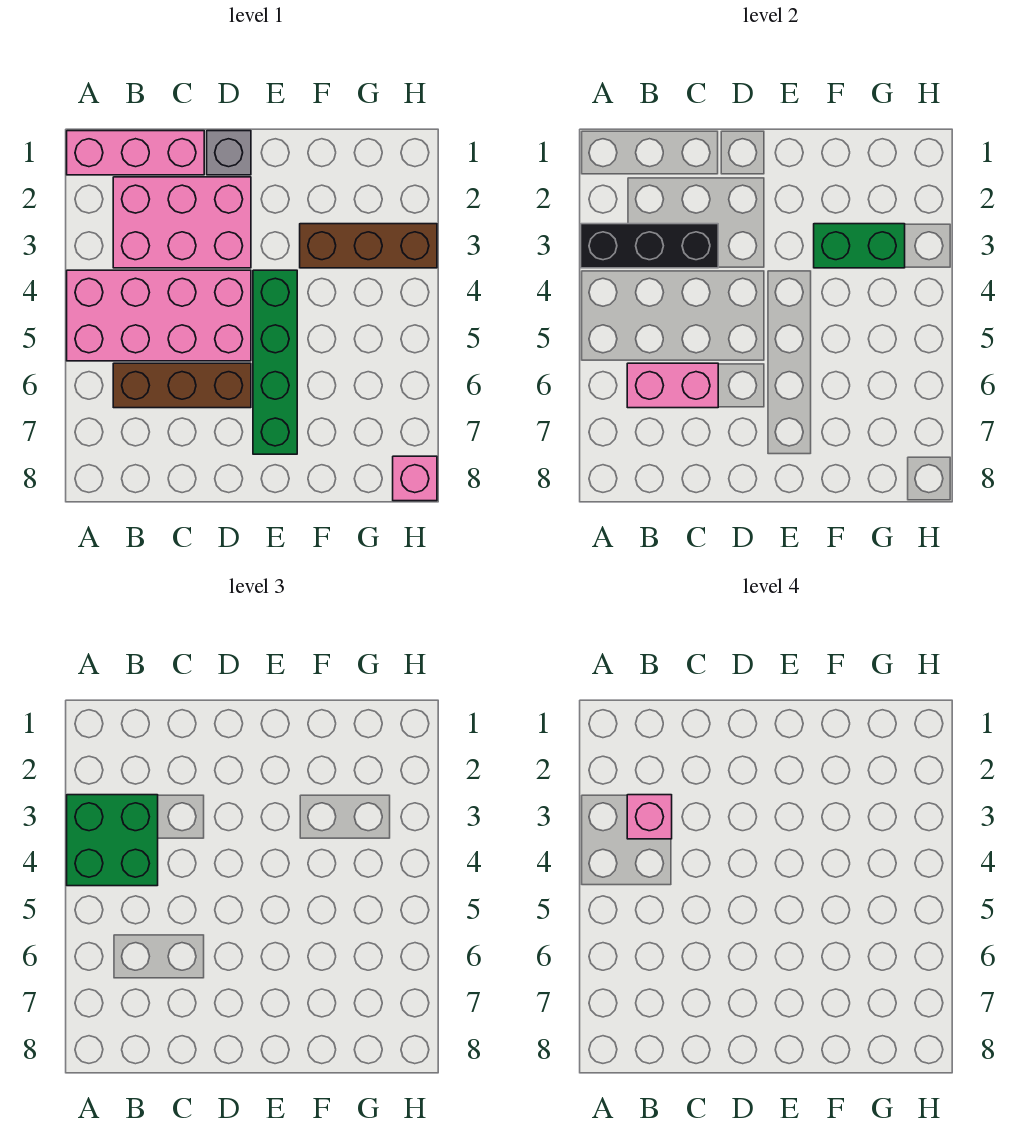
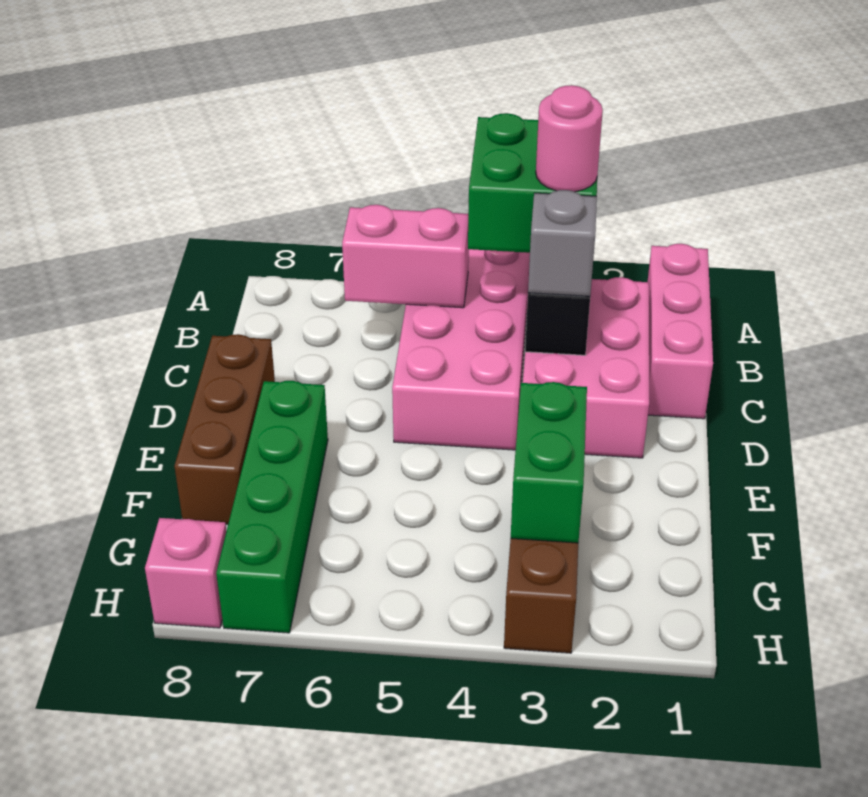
pink 1x1 brick [627,795,672,839] -> pink 1x1 round brick [536,85,603,192]
brown 1x3 brick [113,363,251,408] -> brown 1x3 brick moved to [174,334,275,524]
pink 1x2 brick [627,363,718,408] -> pink 1x2 brick turned to [342,205,469,308]
grey 1x1 brick [207,131,251,175] -> grey 1x1 brick moved to [528,190,597,296]
green 1x4 brick [253,270,297,454] -> green 1x4 brick turned to [216,381,328,633]

